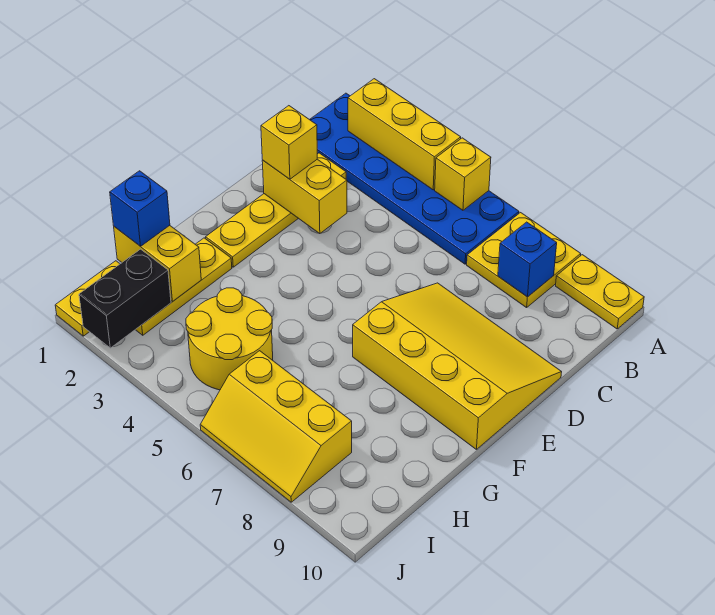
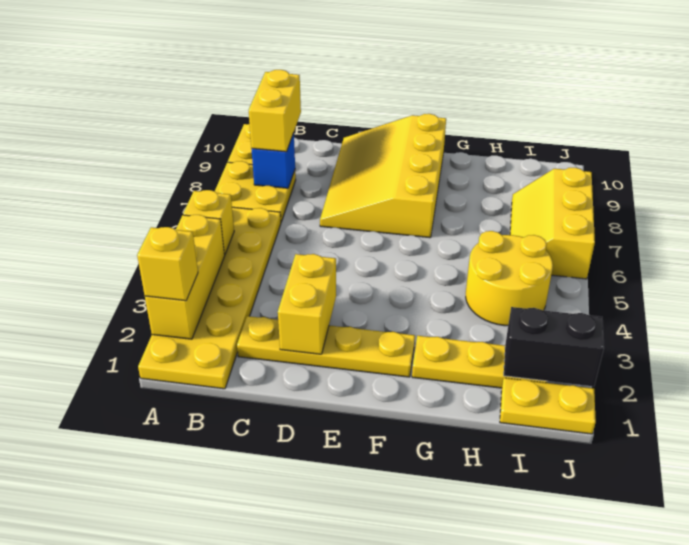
blue 2x6 plate [310,93,519,264] -> yellow 2x6 plate [138,207,281,389]
yellow 1x1 brick [261,106,317,179] -> yellow 1x1 brick moved to [137,227,198,301]
yellow 1x2 brick [114,226,201,301] -> yellow 1x2 brick moved to [249,70,301,152]
blue 1x1 brick [110,171,170,246] -> none
yellow 2x3 slope [200,351,352,502] -> yellow 2x3 slope turned to [510,168,595,279]

